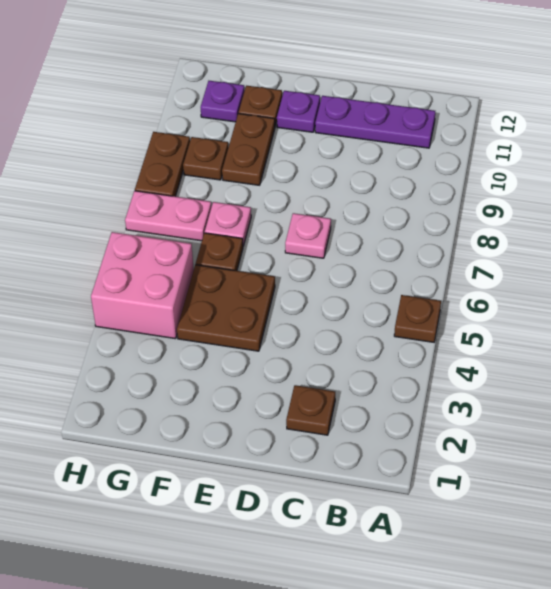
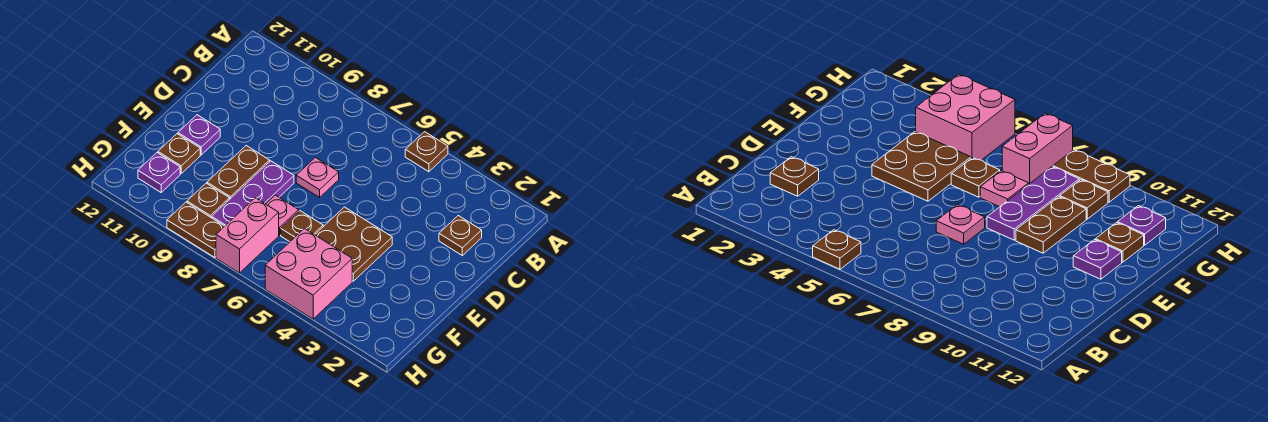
purple 1x3 plate [315,96,435,148] -> purple 1x3 plate moved to [212,161,294,226]
brown 1x2 plate [222,113,275,185] -> brown 1x2 plate turned to [207,146,270,200]
pink 1x2 plate [125,191,212,241] -> pink 1x2 brick [216,198,279,273]

